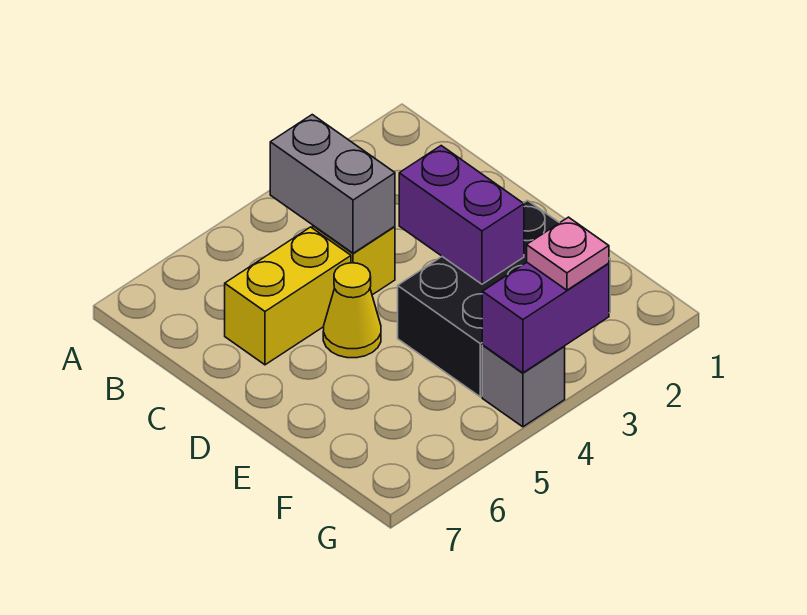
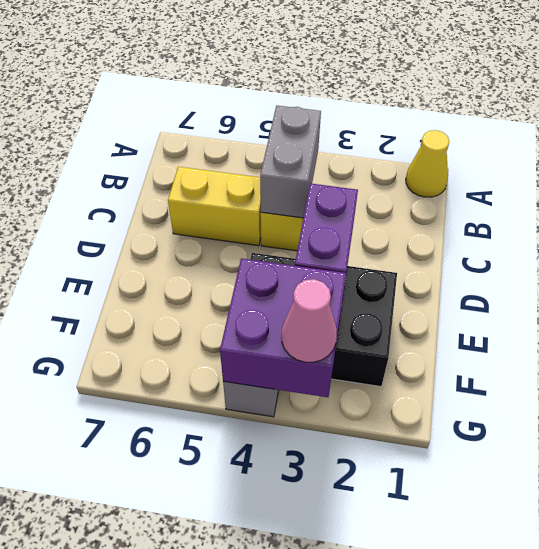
yellow 1x1 cone [323,263,381,358] -> yellow 1x1 cone moved to [406,130,449,197]
purple 1x2 brick [482,263,609,373] -> purple 2x2 brick [220,258,346,397]
pink 1x1 plate [527,217,609,290] -> pink 1x1 cone [282,279,337,362]

